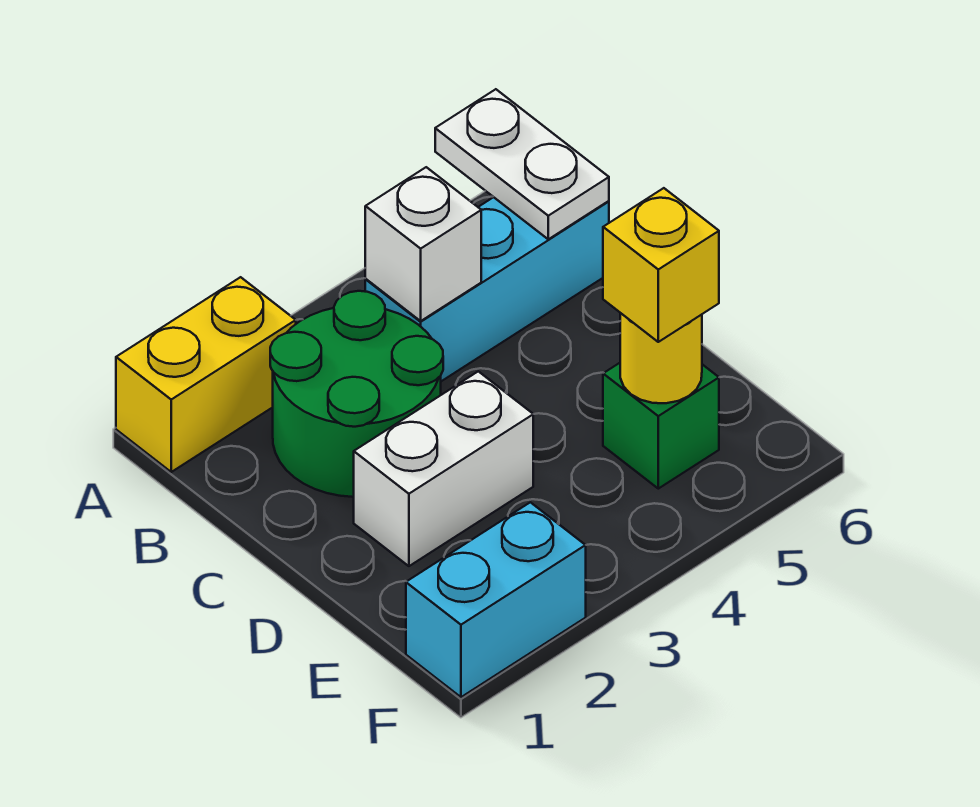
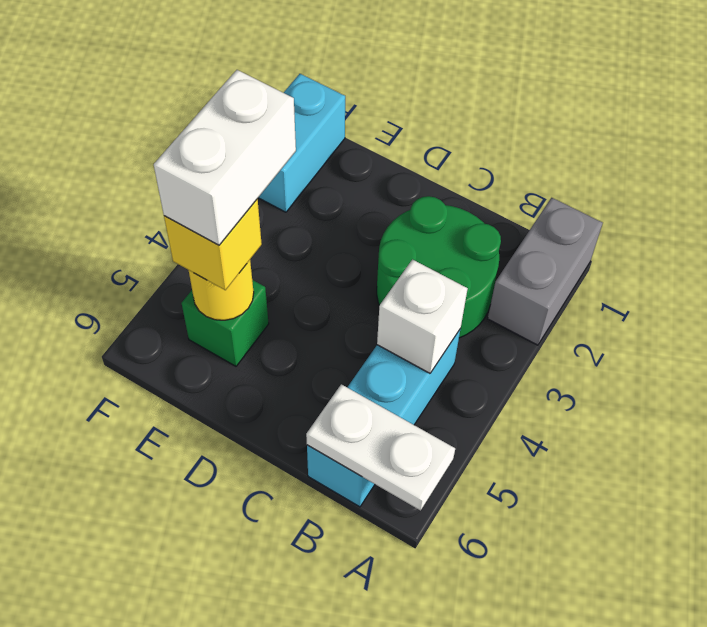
yellow 1x2 brick [116,277,296,472] -> grey 1x2 brick [488,198,603,345]
white 1x2 brick [354,371,533,566] -> white 1x2 brick moved to [154,70,296,245]

